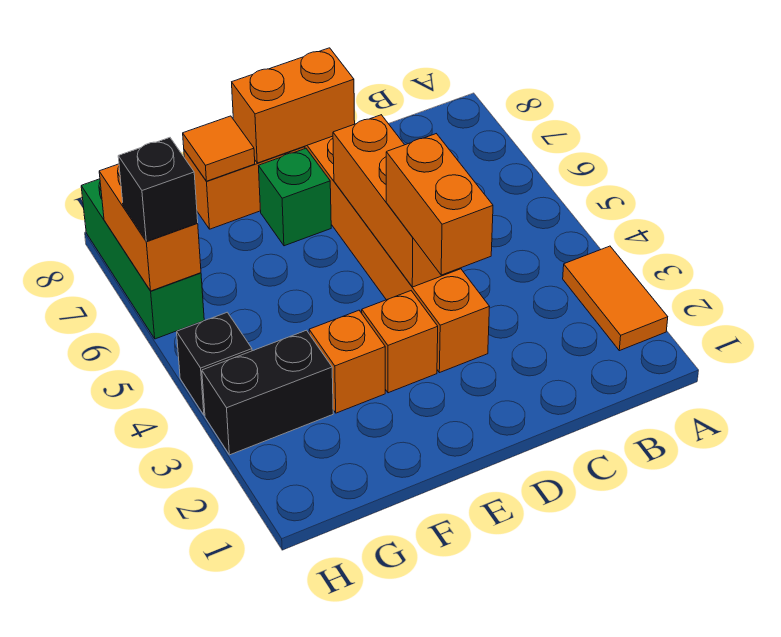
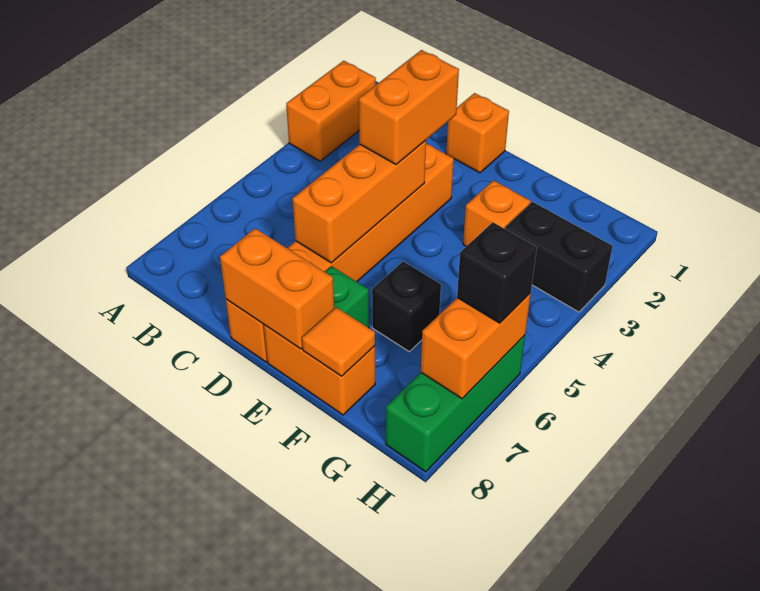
orange 1x2 tile [563,246,668,351] -> orange 1x2 brick [286,61,376,161]
orange 1x1 brick [362,291,438,393] -> orange 1x1 brick moved to [446,93,509,173]
black 1x1 brick [177,312,252,415] -> black 1x1 brick moved to [372,261,441,351]

